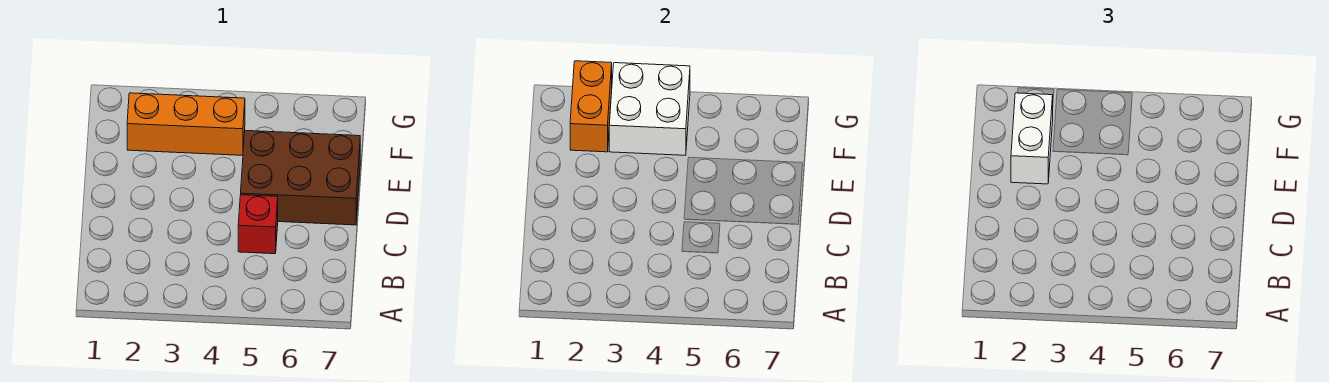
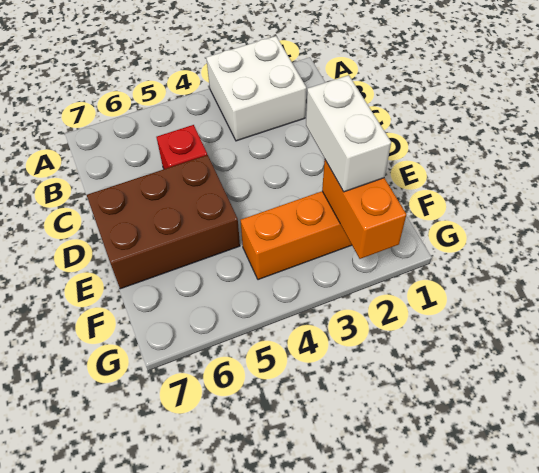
white 2x2 brick [609,63,690,155] -> white 2x2 brick moved to [206,36,306,141]

